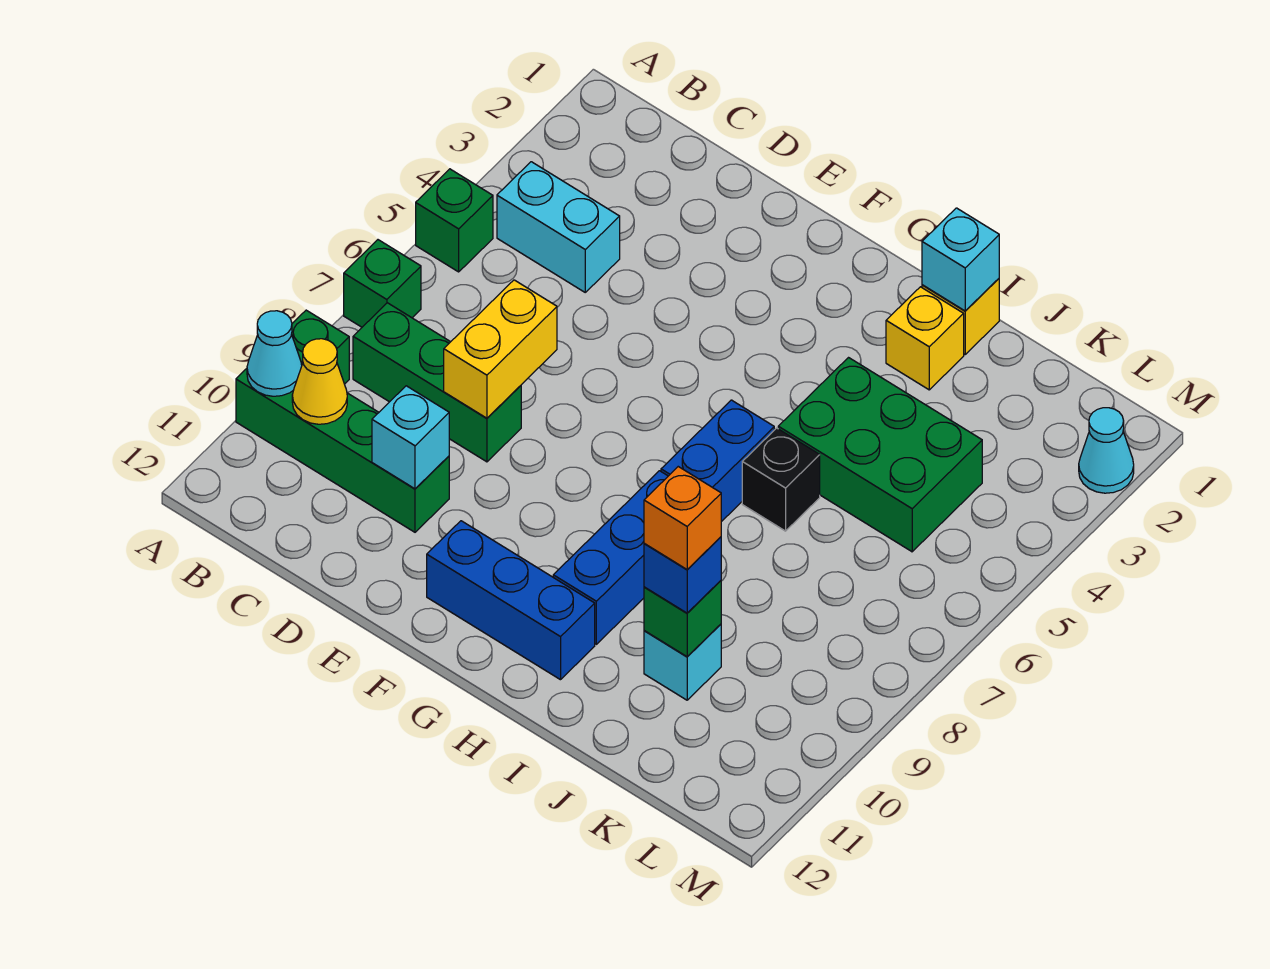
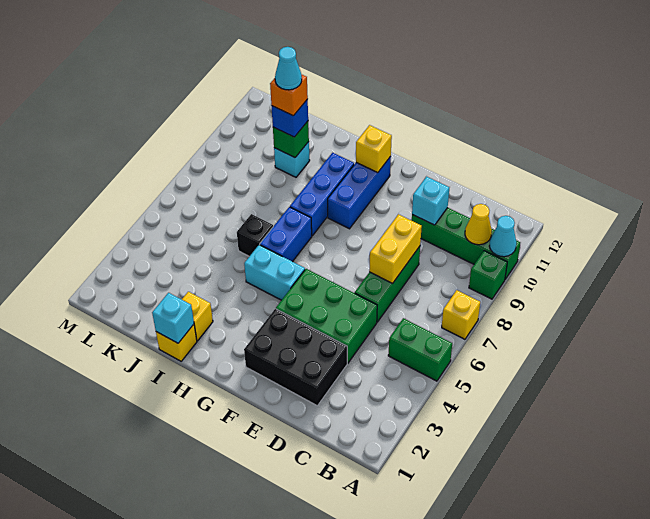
green 1x1 brick [416,169,493,272] -> green 1x2 brick [388,318,452,381]
green 1x1 brick [344,240,421,327] -> yellow 1x1 brick [442,290,480,339]
cyan 1x2 brick [497,162,620,292] -> cyan 1x2 brick moved to [244,245,305,300]
green 1x3 brick [353,303,521,462] -> green 1x3 brick turned to [355,246,420,322]
none -> black 2x3 brick [244,309,347,406]
blue 1x3 brick [427,521,595,680] -> blue 1x3 brick turned to [328,156,391,229]
none -> yellow 1x1 brick [356,125,392,172]
green 2x3 brick [778,358,982,552] -> green 2x3 brick moved to [276,269,377,363]
cyan 1x1 cone [1079,408,1134,493] -> cyan 1x1 cone moved to [275,47,302,90]

